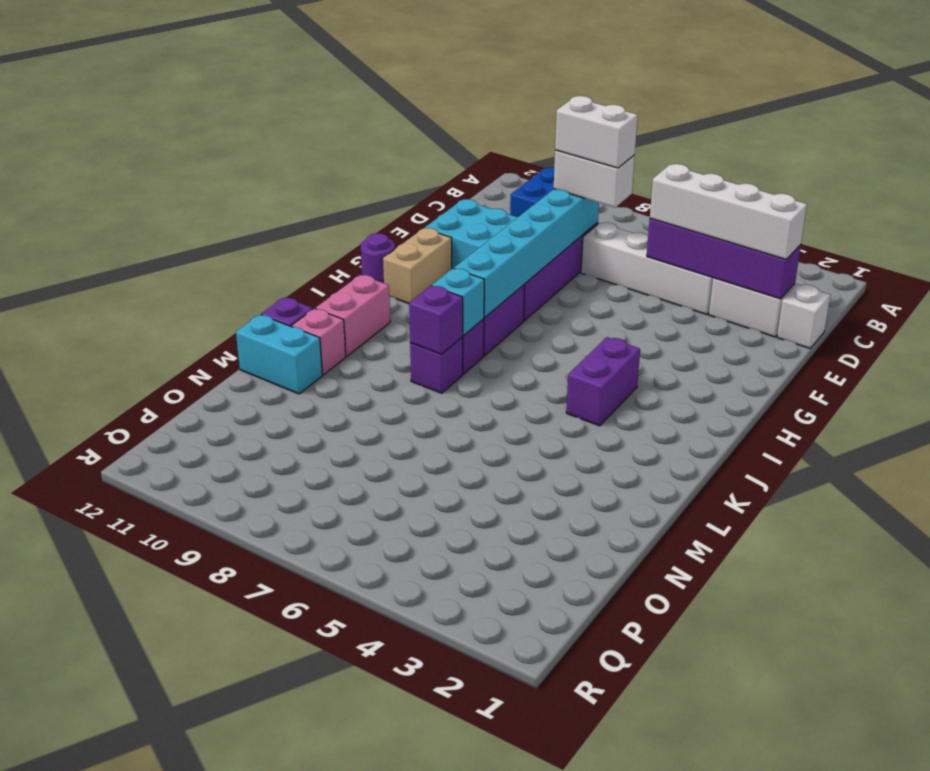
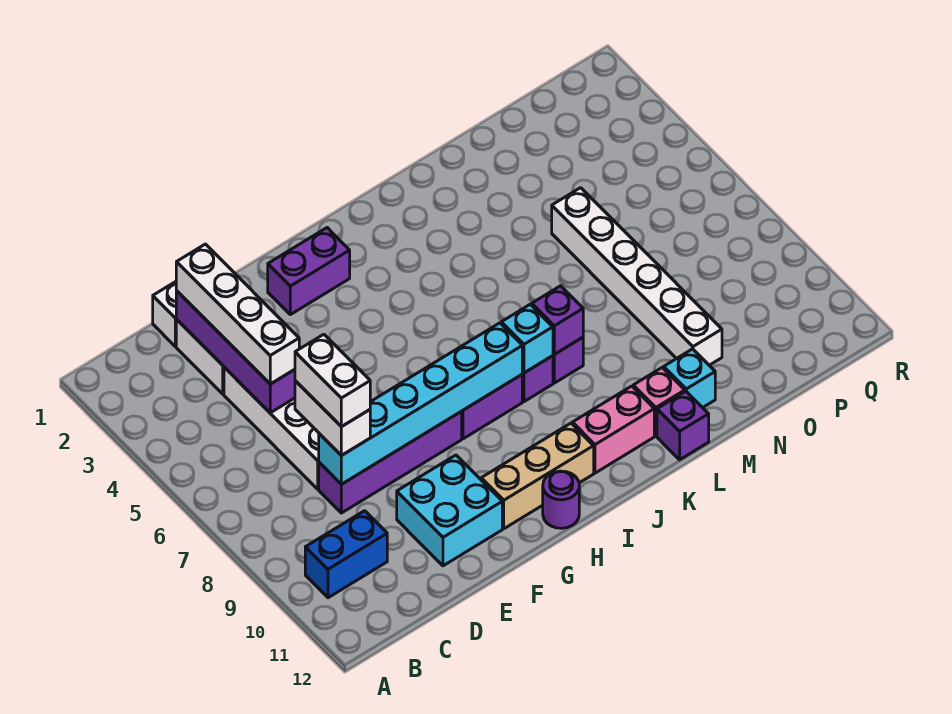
tan 1x2 brick [383,228,452,303] -> tan 1x3 brick [481,423,594,529]
purple 1x2 brick [566,337,640,426] -> purple 1x2 brick moved to [268,228,350,315]
cyan 1x2 brick [236,315,322,394] -> cyan 1x1 brick [664,349,715,408]
none -> white 1x6 brick [552,188,722,365]

